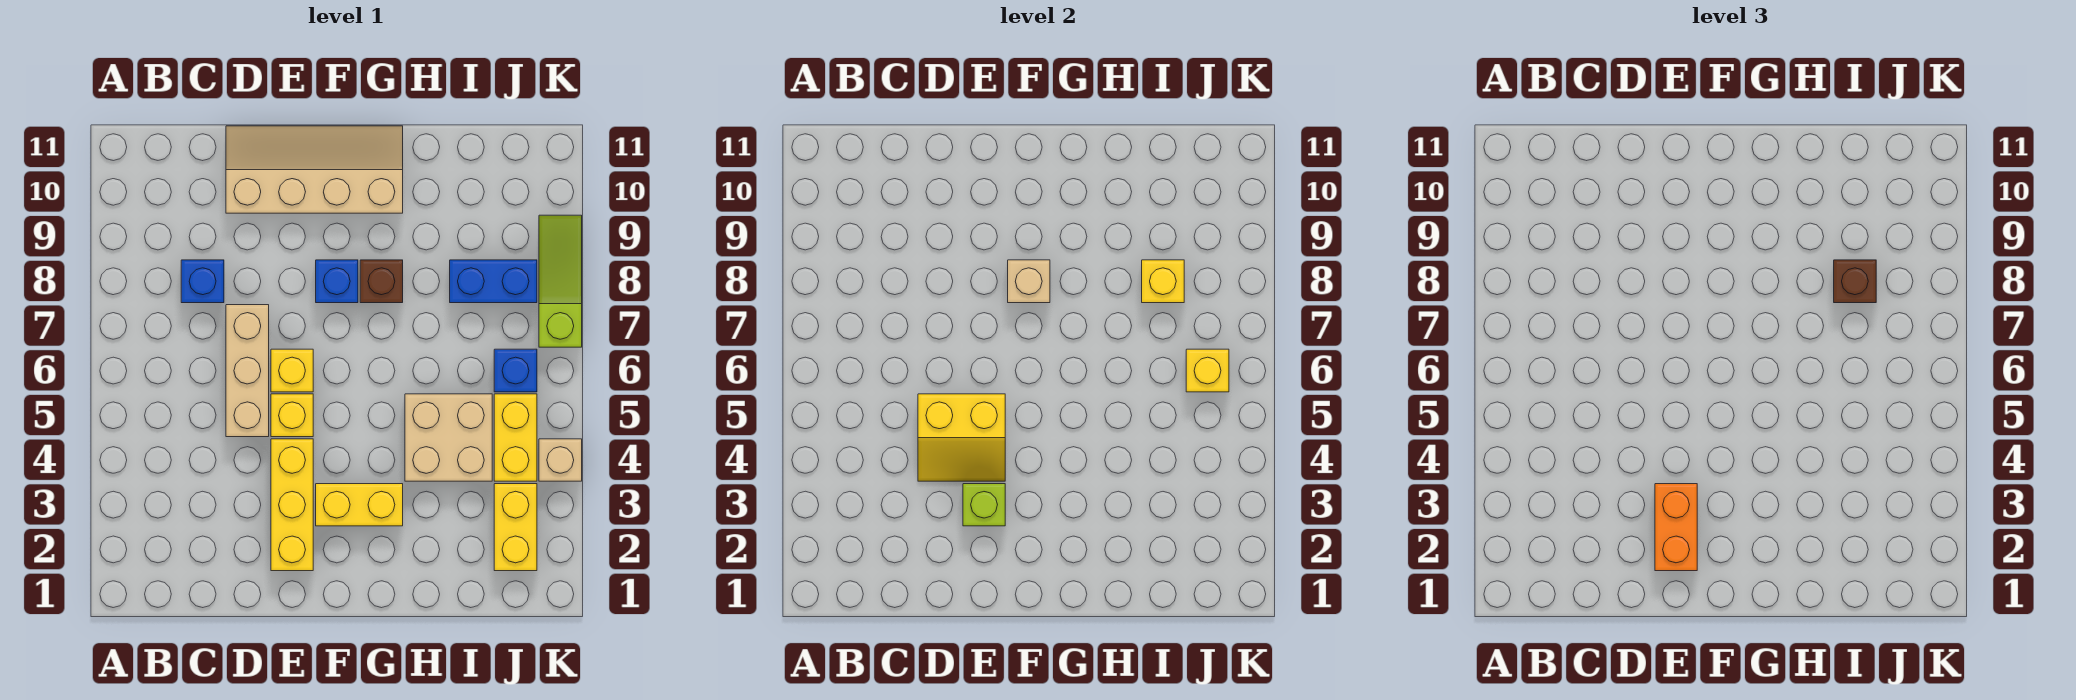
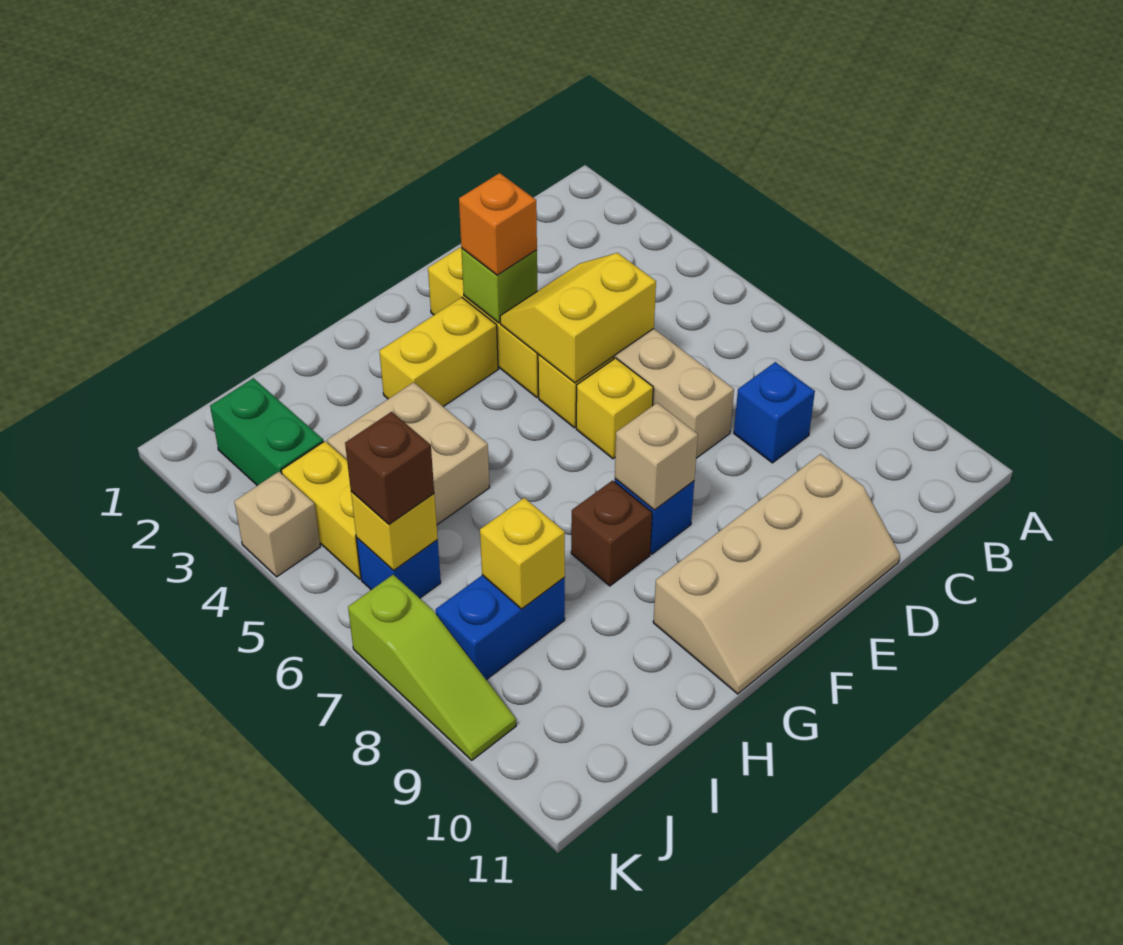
orange 1x2 brick [1655,484,1697,571] -> orange 1x1 brick [459,173,537,275]
brown 1x1 brick [1834,260,1876,303] -> brown 1x1 brick moved to [345,412,434,524]
yellow 1x2 brick [494,484,537,571] -> green 1x2 brick [210,378,324,486]

